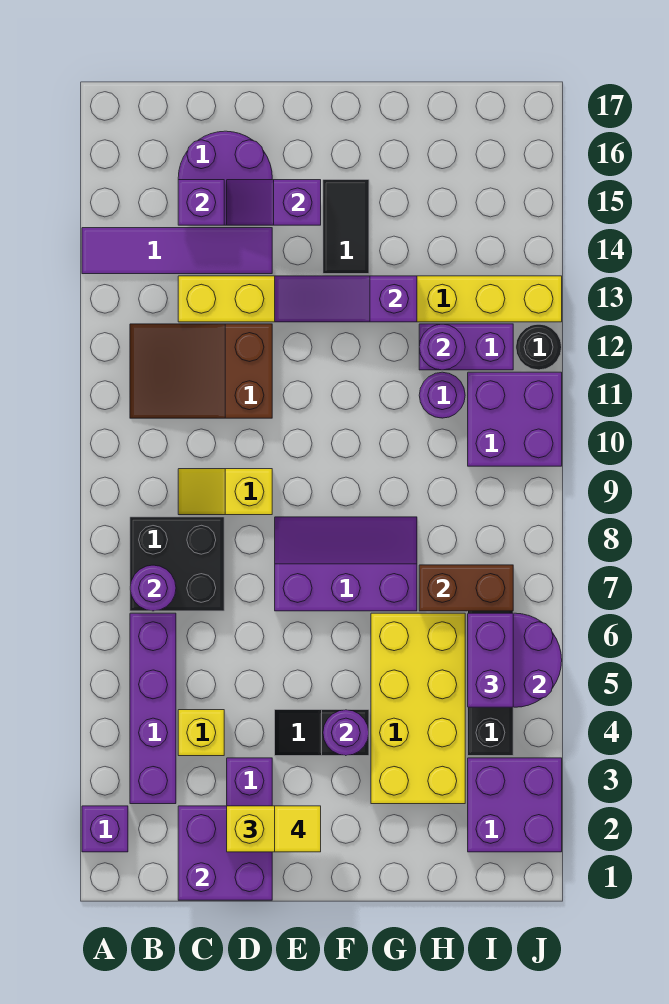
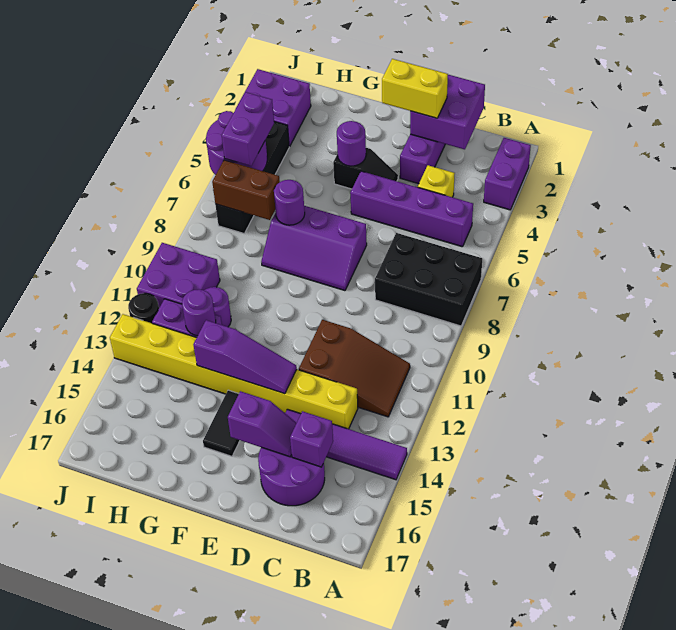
purple 1x1 brick [82,806,128,852] -> purple 1x2 brick [484,138,531,210]
purple 1x4 brick [130,613,176,804] -> purple 1x4 brick turned to [350,171,473,247]
black 2x2 brick [130,517,224,611] -> black 2x3 brick [375,233,482,326]
purple 1x1 round brick [130,565,176,611] -> purple 1x1 round brick moved to [274,180,305,225]
yellow 1x2 slope [178,469,272,515] -> none
yellow 1x1 tile [275,806,321,852] -> none
yellow 2x4 brick [371,613,465,804] -> none

